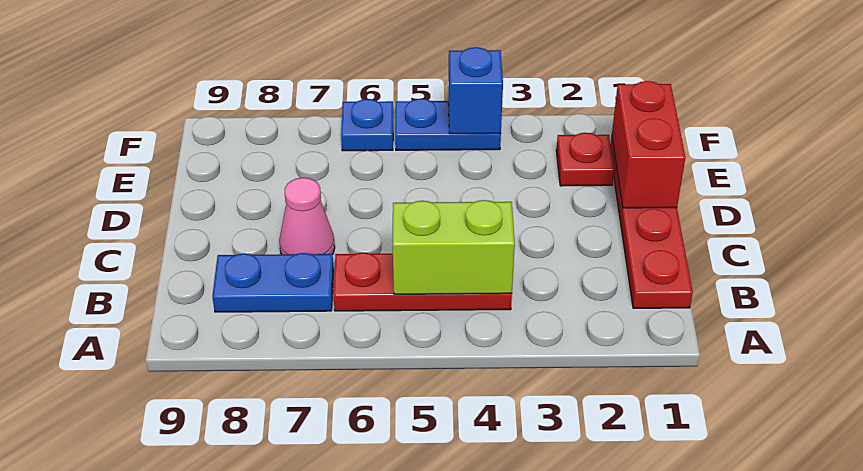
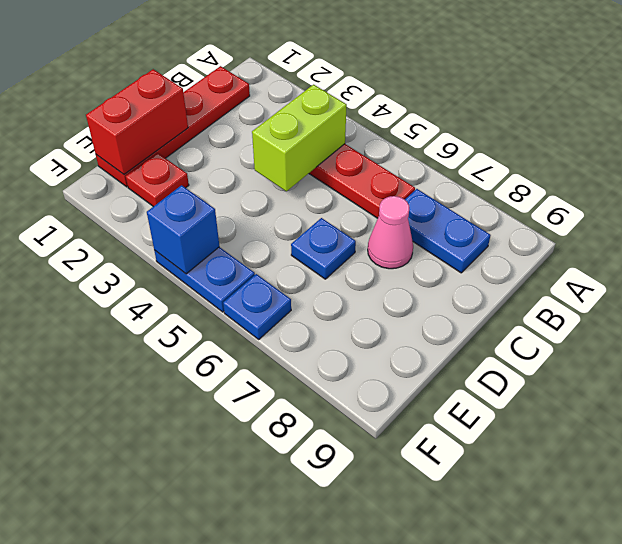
lime 1x2 brick [393,200,515,294] -> lime 1x2 brick turned to [252,85,347,191]
none -> blue 1x1 plate [291,218,356,279]

